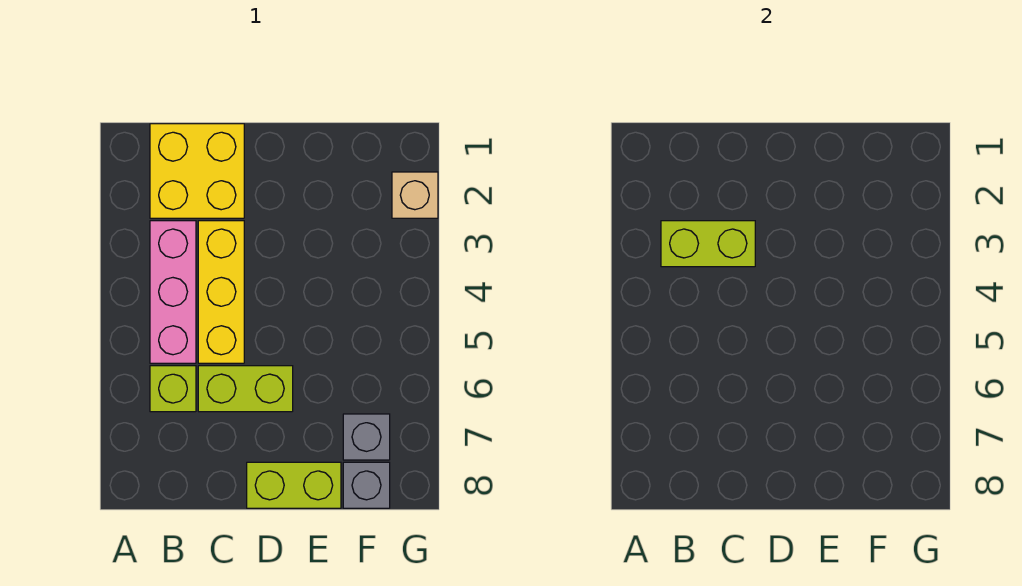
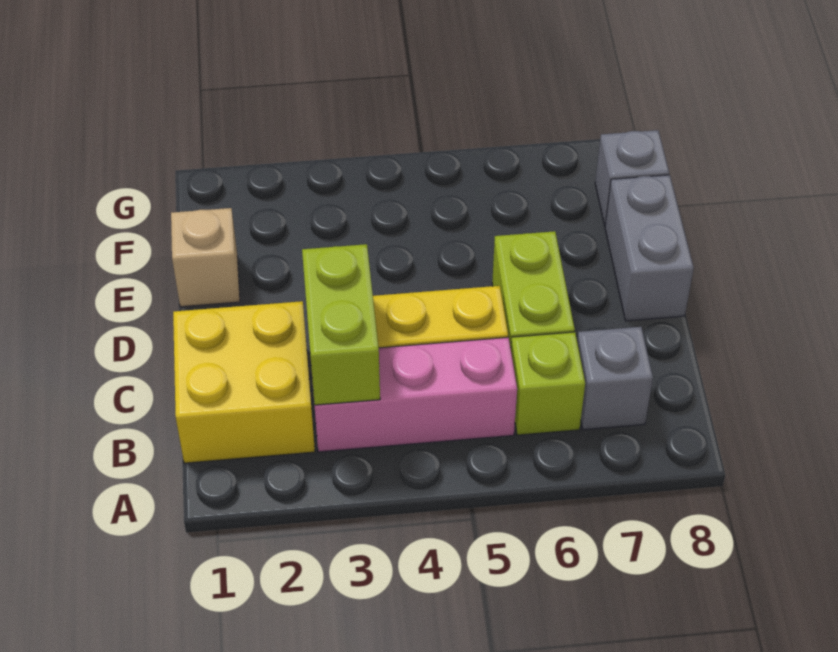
lime 1x2 brick [247,462,341,508] -> grey 1x2 brick [605,175,694,321]
grey 1x1 brick [343,414,390,460] -> grey 1x1 brick moved to [577,327,653,430]
tan 1x1 brick [392,172,438,218] -> tan 1x1 brick moved to [171,208,240,307]

